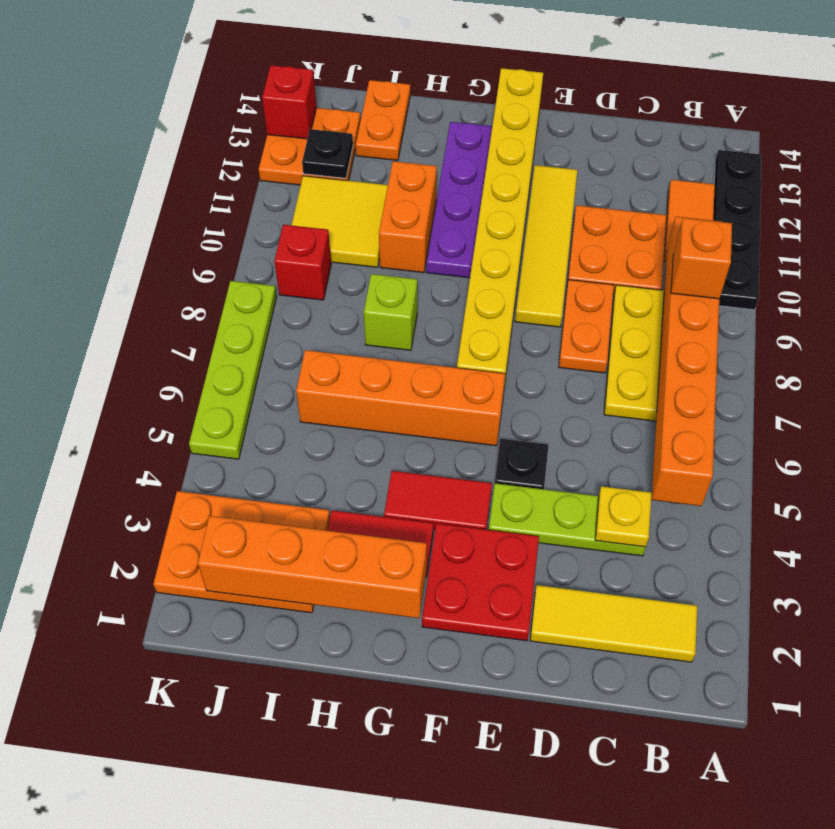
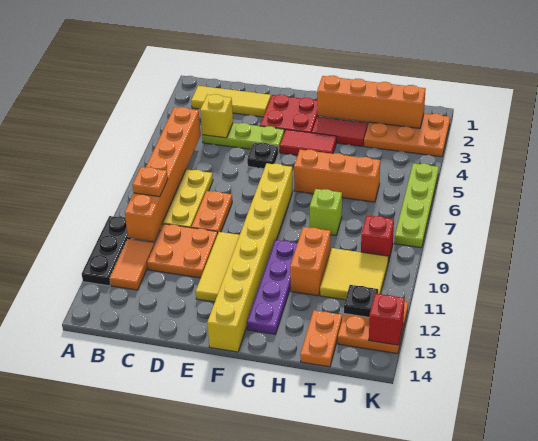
black 1x4 plate [713,150,761,310] -> black 1x3 plate [82,216,131,286]
orange 1x1 brick [671,218,732,299] -> orange 1x1 plate [133,167,168,197]
yellow 1x1 plate [595,486,652,547] -> yellow 1x1 brick [200,94,233,138]
yellow 1x4 tile [515,165,577,327] -> yellow 1x3 tile [196,232,240,302]
orange 1x4 brick [296,350,505,446] -> orange 1x3 brick [294,150,380,202]

